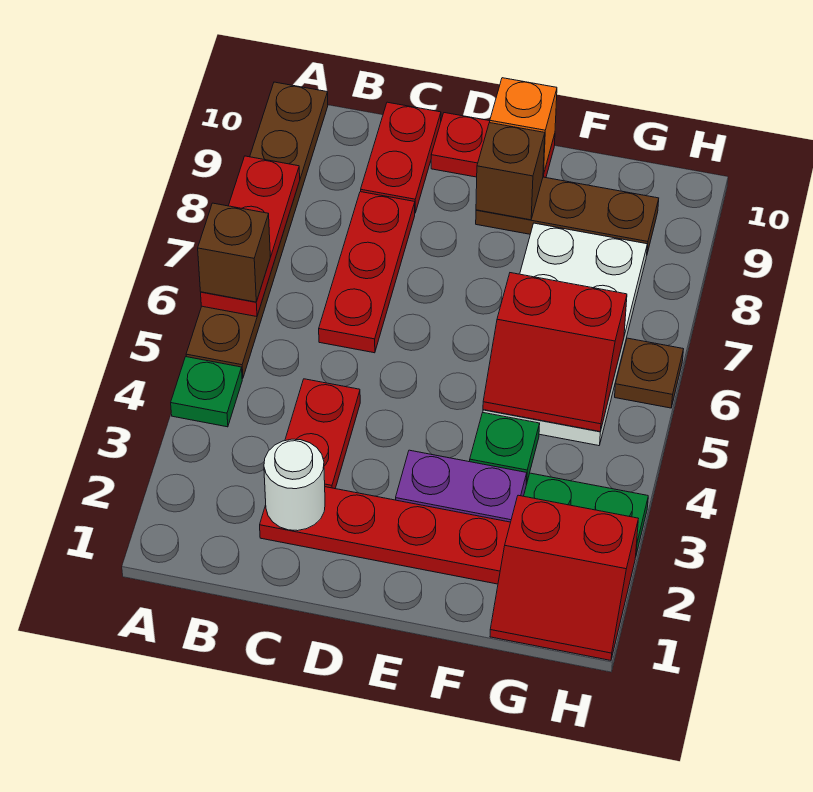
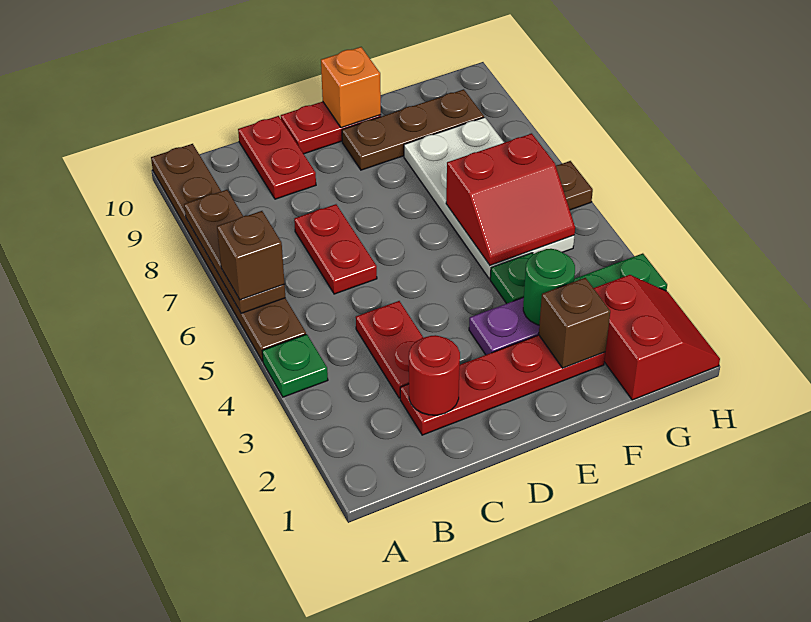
red 1x3 plate [201,156,300,317] -> brown 1x3 plate [184,190,285,313]
white 1x1 round brick [264,439,325,531] -> red 1x1 round brick [409,335,460,415]
red 1x3 plate [319,192,415,353] -> red 1x2 plate [294,204,377,294]
brown 1x1 brick [476,123,545,220] -> brown 1x1 brick moved to [539,278,610,368]
none -> green 1x1 round brick [523,249,575,325]
red 2x2 slope [490,495,638,660] -> red 2x2 slope turned to [594,275,720,400]

